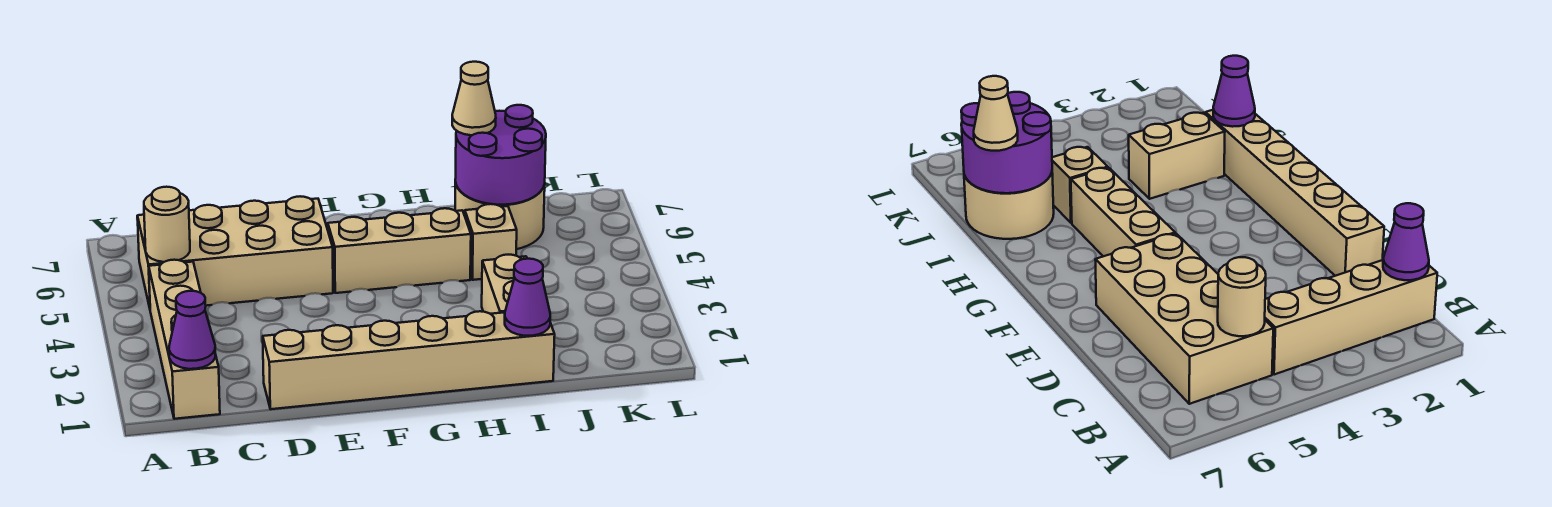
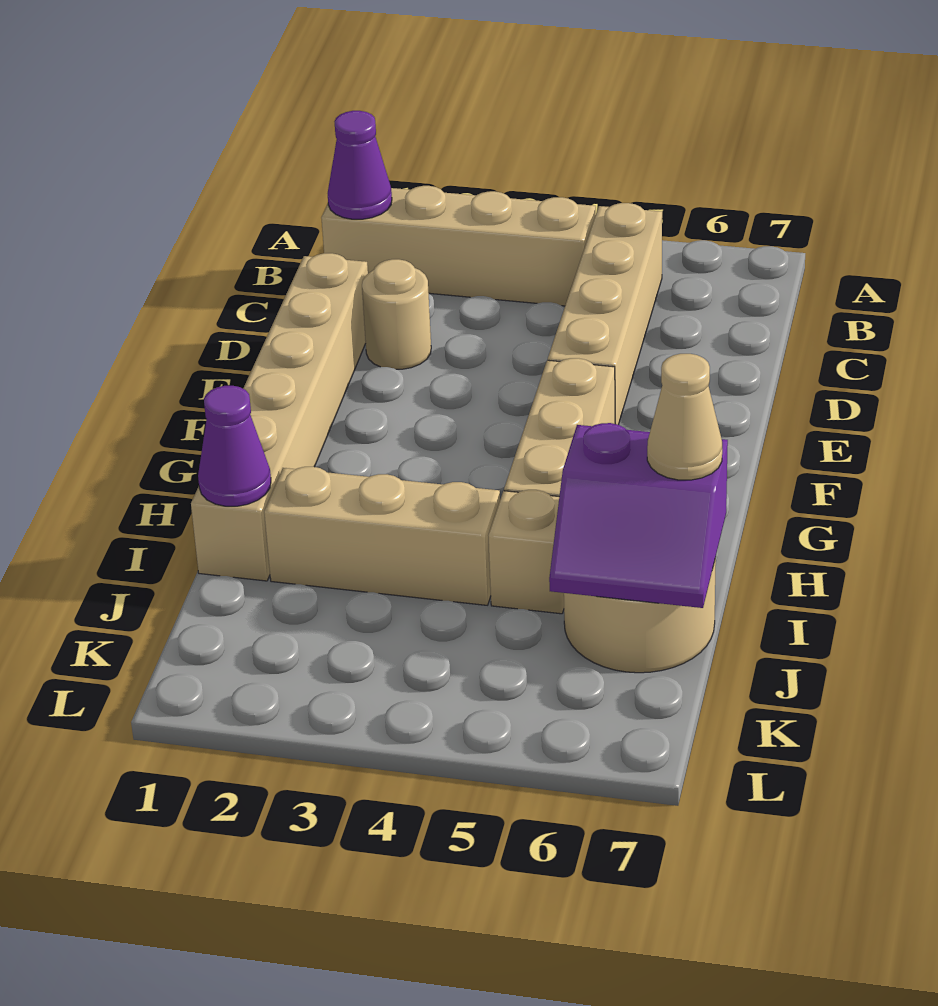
tan 2x4 brick [137,196,333,308] -> tan 1x4 brick [548,203,662,425]
tan 1x1 round brick [144,187,190,262] -> tan 1x1 round brick moved to [362,259,431,369]
tan 1x2 brick [482,255,527,314] -> tan 1x3 brick [264,467,500,605]
purple 2x2 round brick [455,105,546,205] -> purple 2x2 slope [549,423,728,608]

